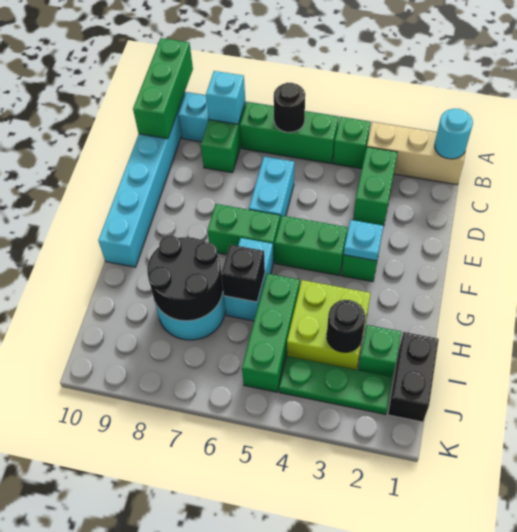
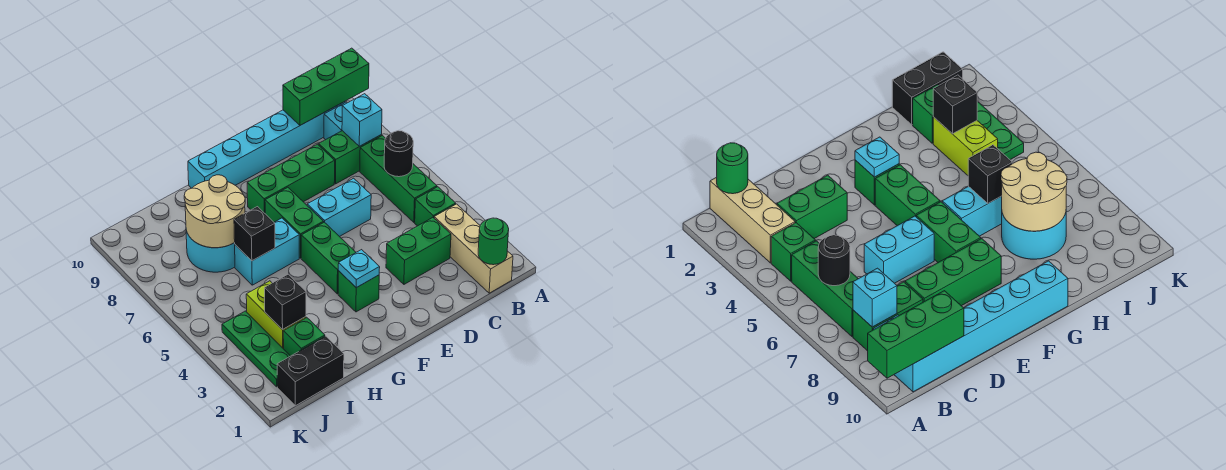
cyan 1x1 round brick [435,109,473,159] -> green 1x1 round brick [478,218,509,265]
lime 2x2 brick [287,280,371,370] -> lime 1x2 brick [246,281,306,349]
green 1x3 brick [242,274,300,392] -> green 1x3 brick moved to [247,144,335,213]
black 2x2 round brick [147,236,223,321] -> tan 2x2 round brick [184,175,245,248]
black 1x1 round brick [327,300,365,352] -> black 1x1 brick [265,274,306,330]

